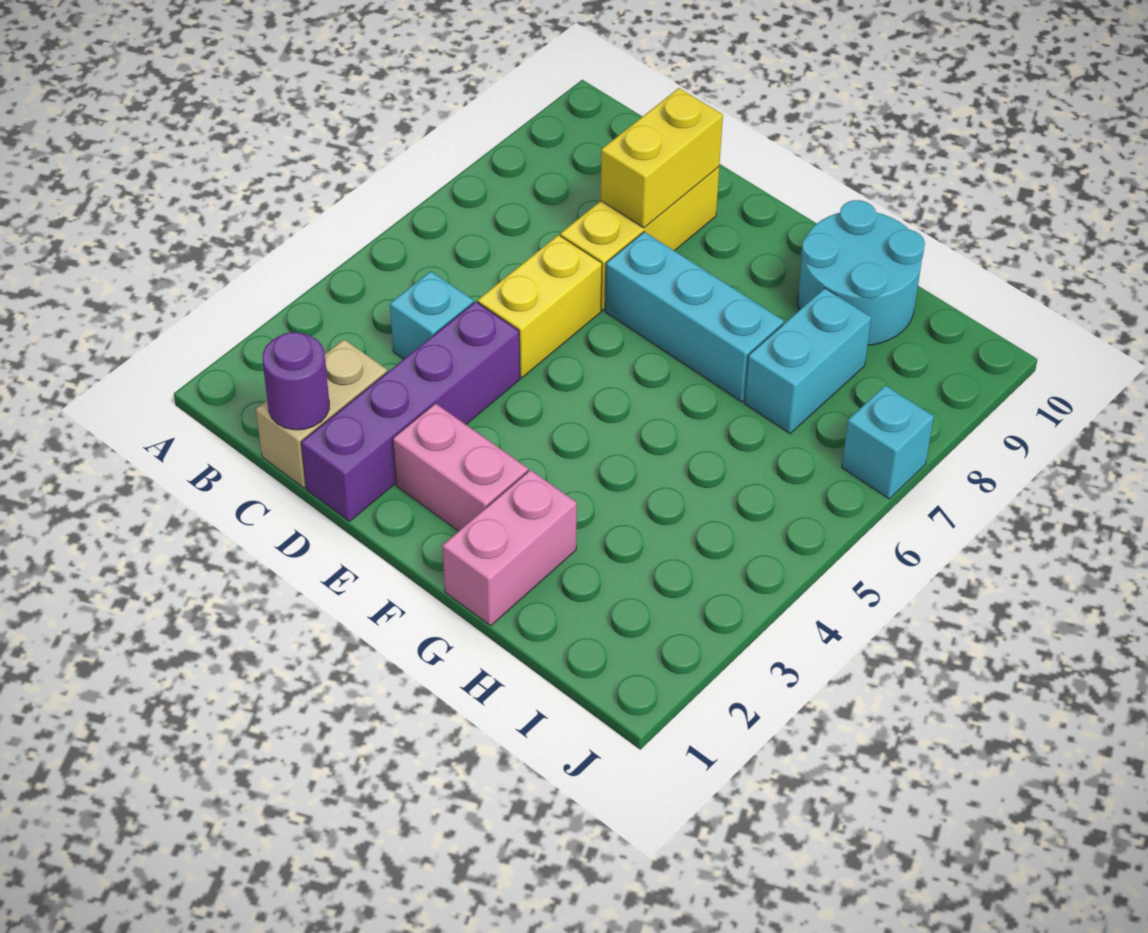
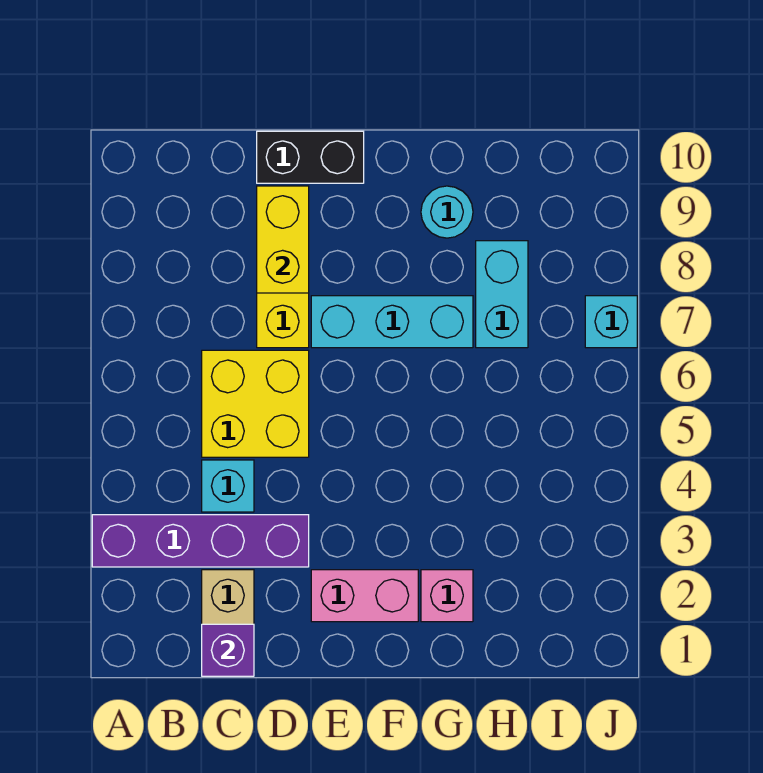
purple 1x1 round brick [263,332,329,430] -> purple 1x1 brick [202,624,254,676]
purple 1x4 brick [301,302,520,521] -> purple 1x4 brick turned to [92,515,309,567]
yellow 1x2 brick [478,235,602,378] -> yellow 2x2 brick [202,350,309,457]
none -> black 1x2 brick [257,131,364,183]
pink 1x2 brick [443,470,577,626] -> pink 1x1 brick [421,570,473,622]
cyan 2x2 round brick [798,200,925,345] -> cyan 1x1 round brick [421,186,473,238]

